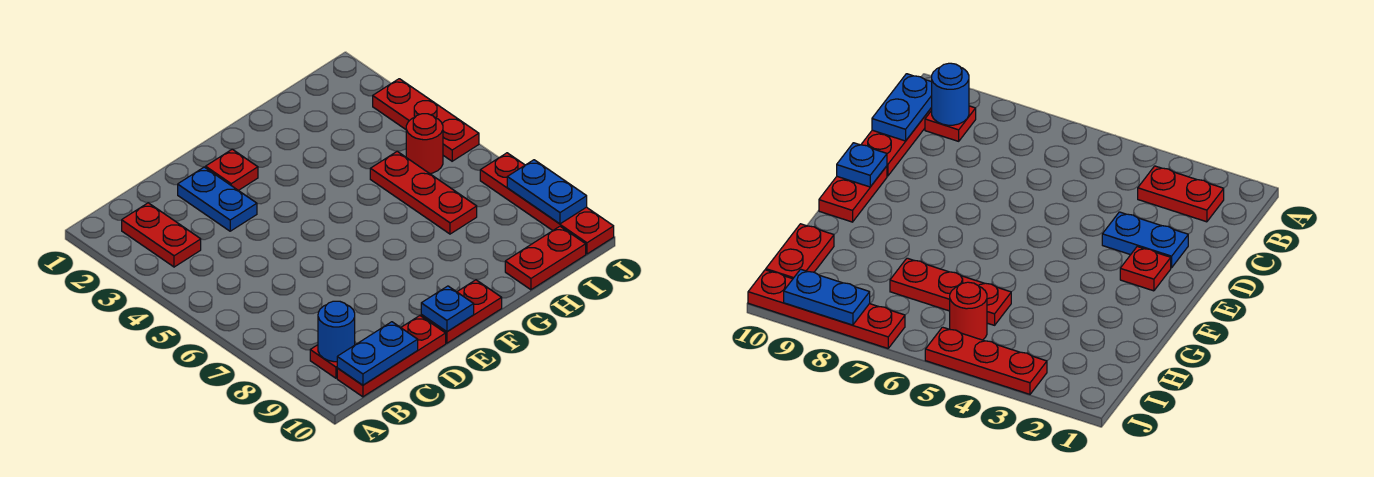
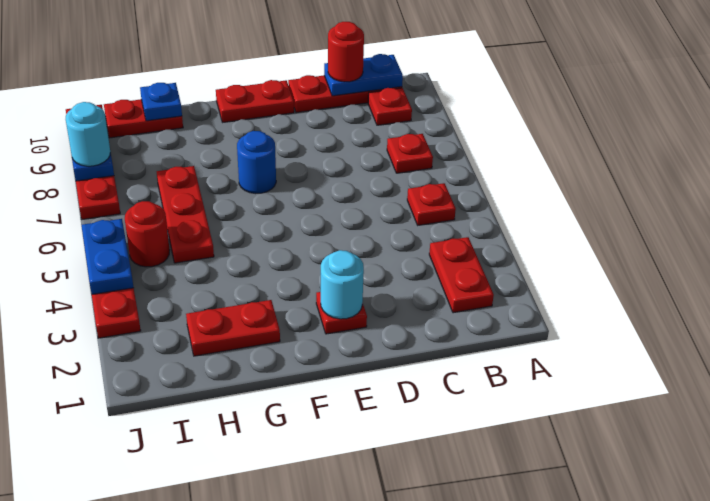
none -> red 1x1 plate [407,183,456,225]
none -> red 1x1 plate [387,134,433,173]
blue 1x1 round brick [318,301,355,362] -> blue 1x1 round brick moved to [237,131,276,194]
none -> red 1x1 round brick [328,22,364,82]
blue 1x2 plate [178,167,257,231] -> blue 1x2 plate moved to [82,219,134,294]
none -> cyan 1x1 round brick [321,250,364,319]
blue 1x1 plate [421,286,474,332] -> blue 1x1 plate moved to [140,83,182,121]
none -> red 1x2 plate [186,300,280,356]
none -> cyan 1x1 round brick [66,102,110,166]

